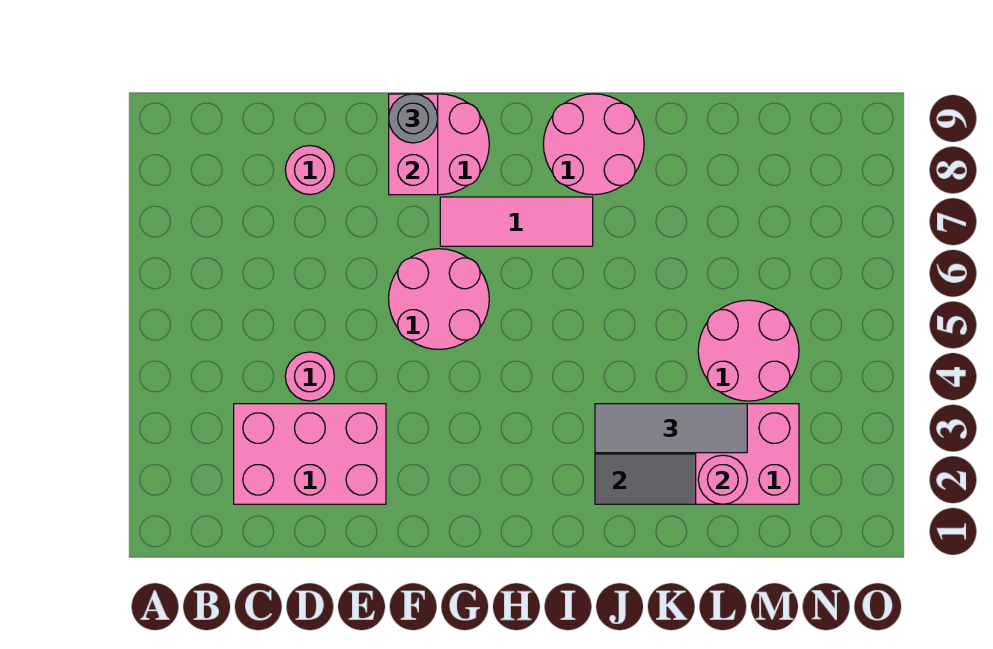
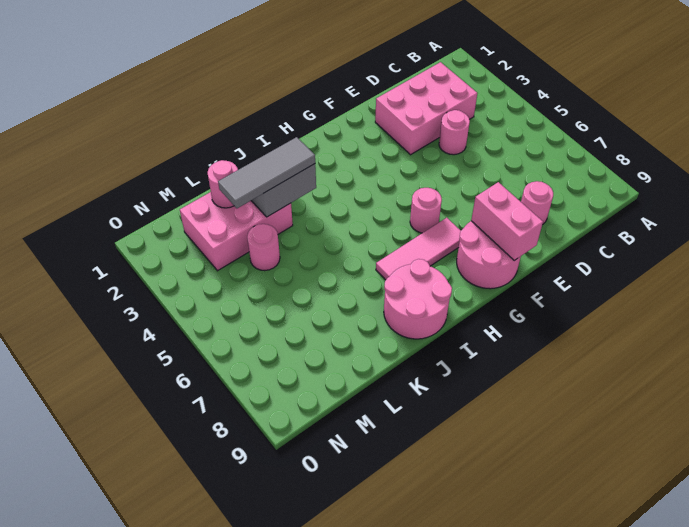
pink 2x2 round brick [389,249,489,349] -> pink 1x1 round brick [410,188,442,233]
grey 1x1 round brick [389,94,438,143] -> none
pink 2x2 round brick [698,300,799,401] -> pink 1x1 round brick [247,224,280,271]

